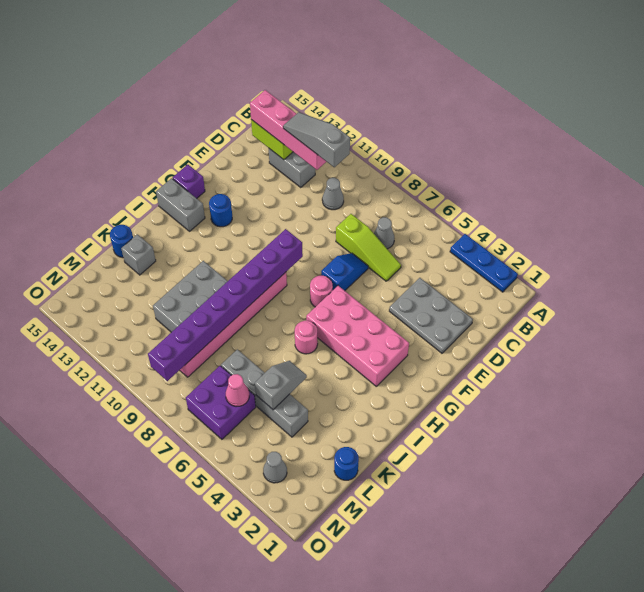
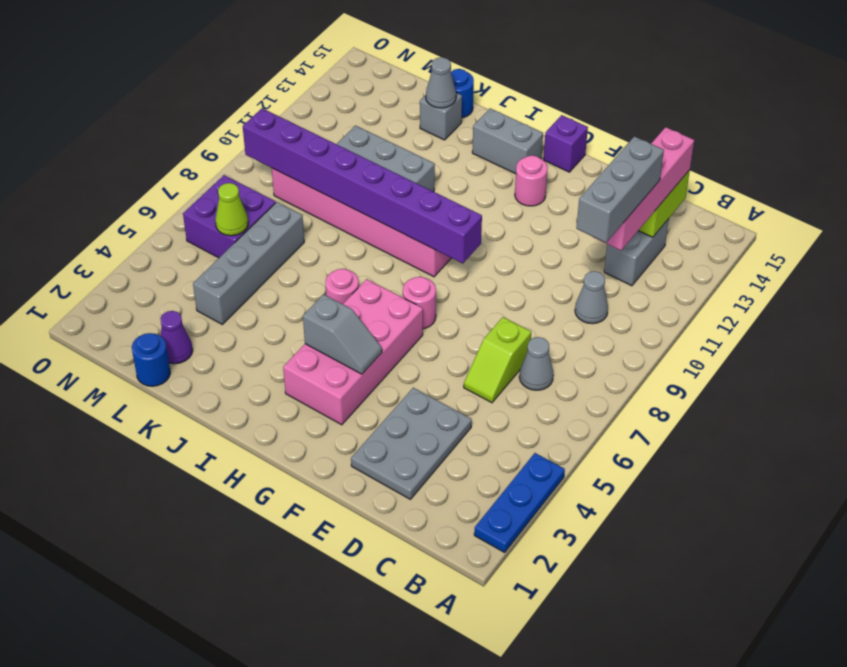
grey 1x3 slope [283,112,350,167] -> grey 1x3 brick [577,136,664,243]
lime 1x3 slope [336,214,401,281] -> lime 1x2 slope [464,317,531,403]
blue 1x2 slope [321,253,368,291] -> none
blue 1x1 round brick [209,194,232,227] -> pink 1x1 round brick [515,155,548,206]
grey 1x2 brick [156,178,205,231] -> grey 1x2 brick turned to [472,108,543,174]
grey 1x2 slope [255,361,307,410] -> grey 1x2 slope moved to [303,294,382,374]
none -> purple 1x1 cone [160,311,193,364]
pink 1x1 cone [226,374,249,407] -> lime 1x1 cone [215,183,248,236]
grey 1x1 cone [263,452,287,483] -> grey 1x1 cone moved to [426,57,456,108]

